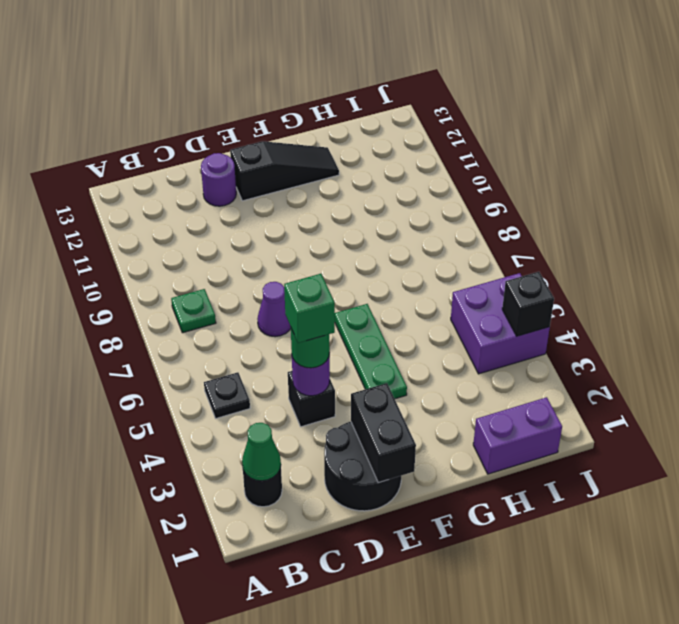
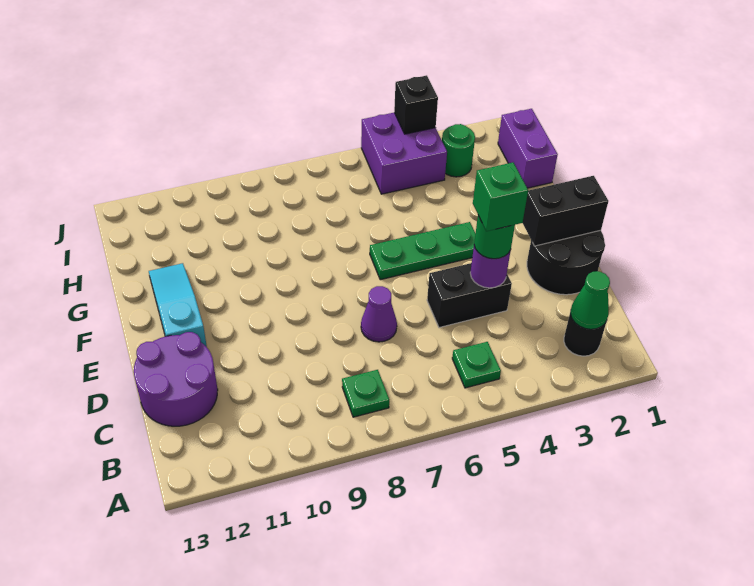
black 1x1 plate [204,372,250,418] -> green 1x1 plate [452,342,501,388]
black 1x1 brick [288,371,335,427] -> black 1x2 brick [427,263,512,328]
purple 1x1 round brick [201,153,236,206] -> purple 2x2 round brick [134,332,218,426]
black 1x3 slope [230,141,339,201] -> cyan 1x3 slope [149,263,207,347]
none -> green 1x1 round brick [442,124,475,177]

